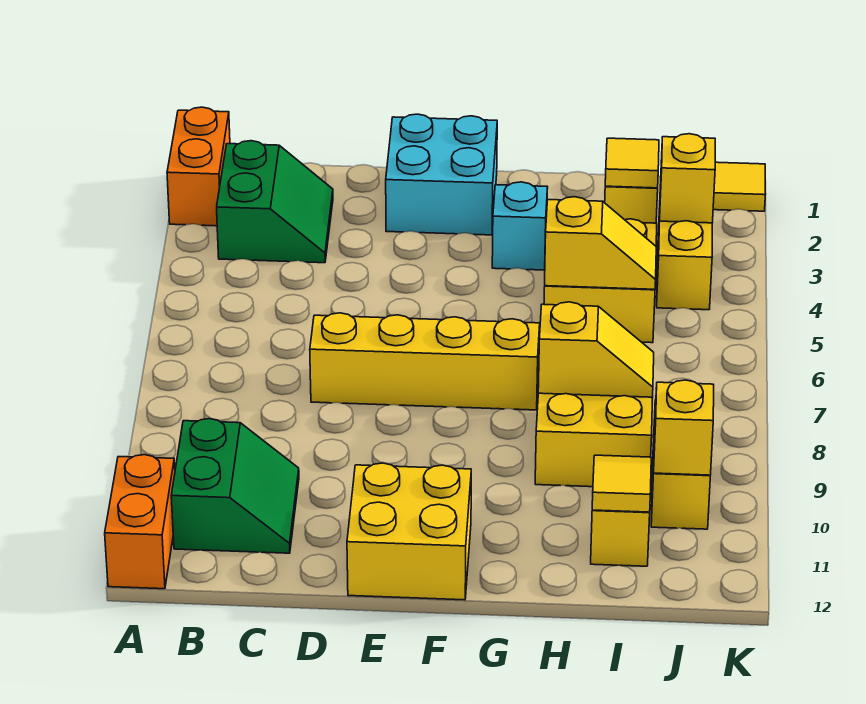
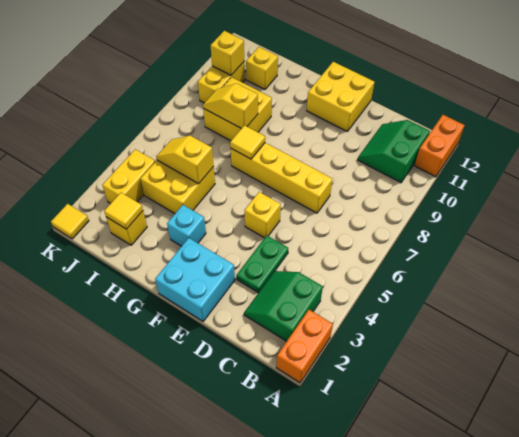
none -> green 1x2 plate [237,235,288,293]
yellow 1x1 tile [592,455,651,512] -> yellow 1x1 tile moved to [230,125,265,159]
yellow 1x1 brick [660,134,715,223] -> yellow 1x1 brick moved to [245,192,281,238]

